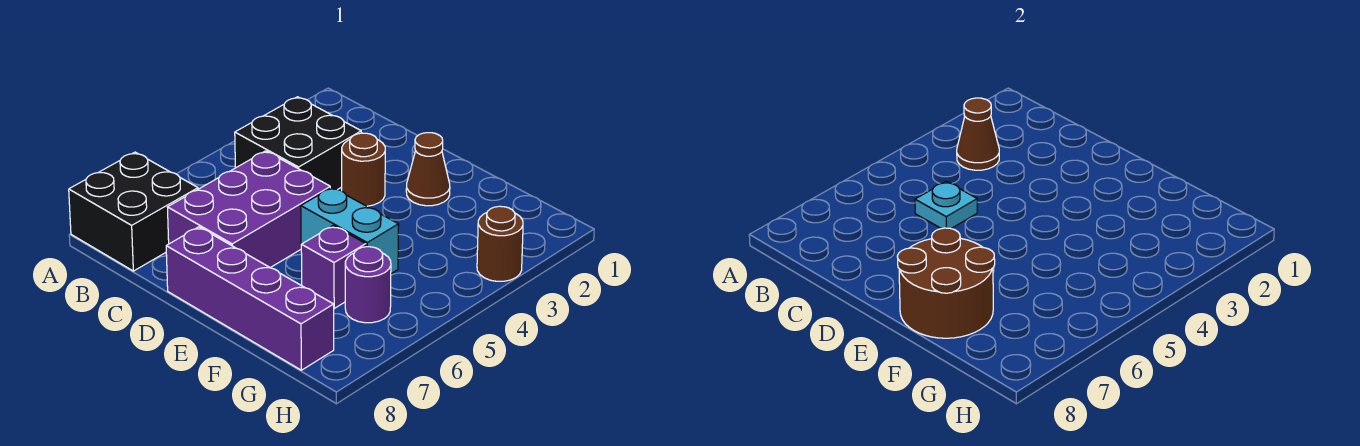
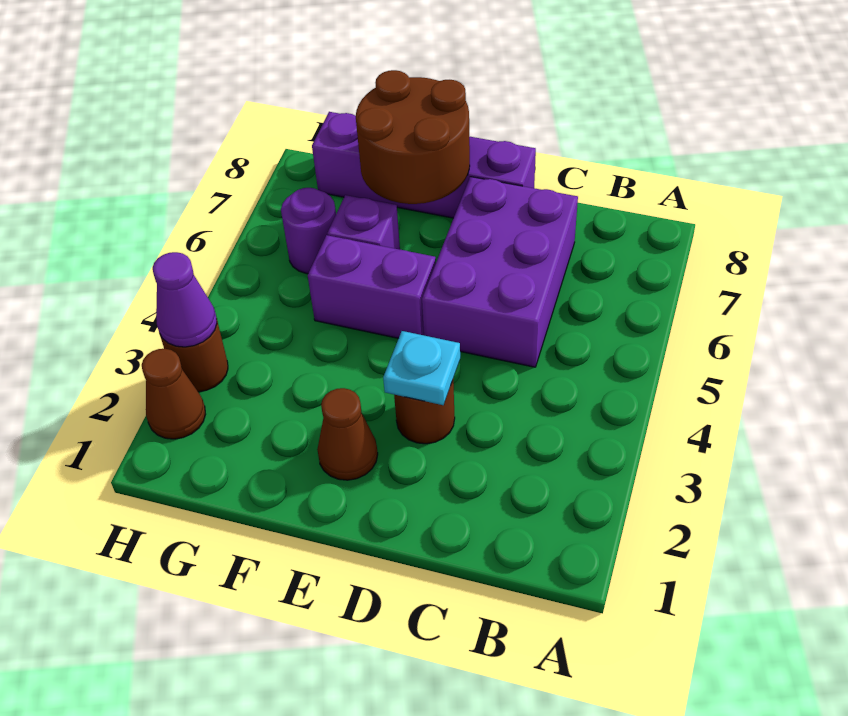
black 2x2 brick [69,152,198,271] -> none
black 2x2 brick [235,97,361,190] -> none
brown 1x1 cone [957,98,999,170] -> brown 1x1 cone moved to [142,349,206,439]
cyan 1x1 plate [915,181,977,229] -> cyan 1x1 plate moved to [383,331,460,405]
cyan 1x2 brick [301,188,399,273] -> purple 1x2 brick [308,235,436,338]
none -> purple 1x1 cone [153,252,217,347]

